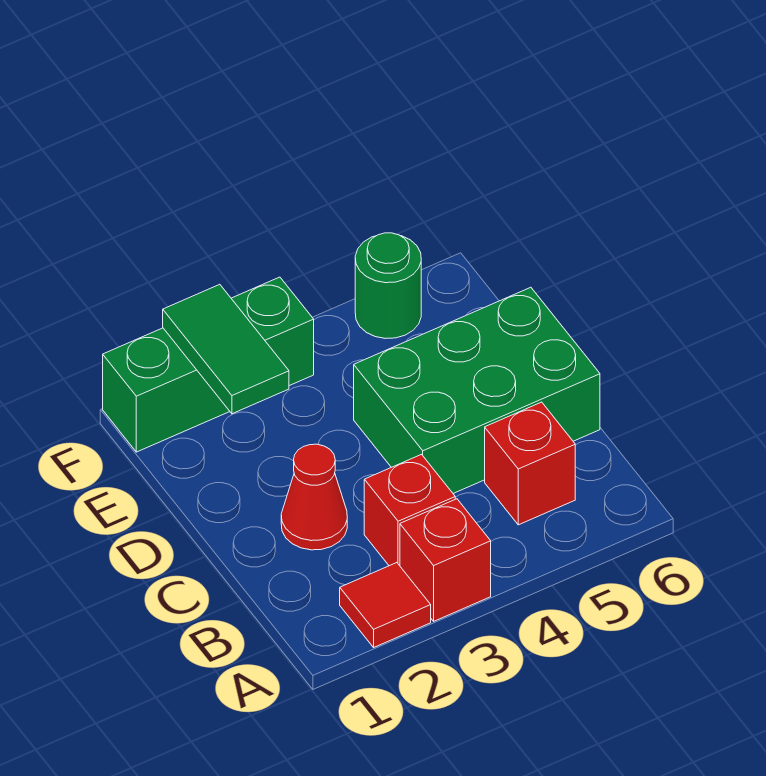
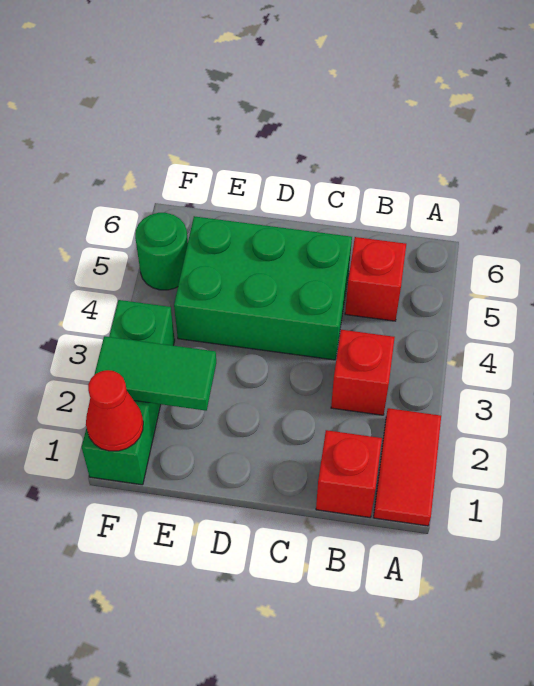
red 1x1 tile [340,563,431,647] -> red 1x2 tile [374,408,441,526]
red 1x1 brick [400,499,491,621] -> red 1x1 brick moved to [316,430,382,517]
red 1x1 cone [281,444,347,550] -> red 1x1 cone moved to [86,370,143,451]
green 2x3 brick [354,287,600,493] -> green 2x3 brick turned to [174,216,352,360]

